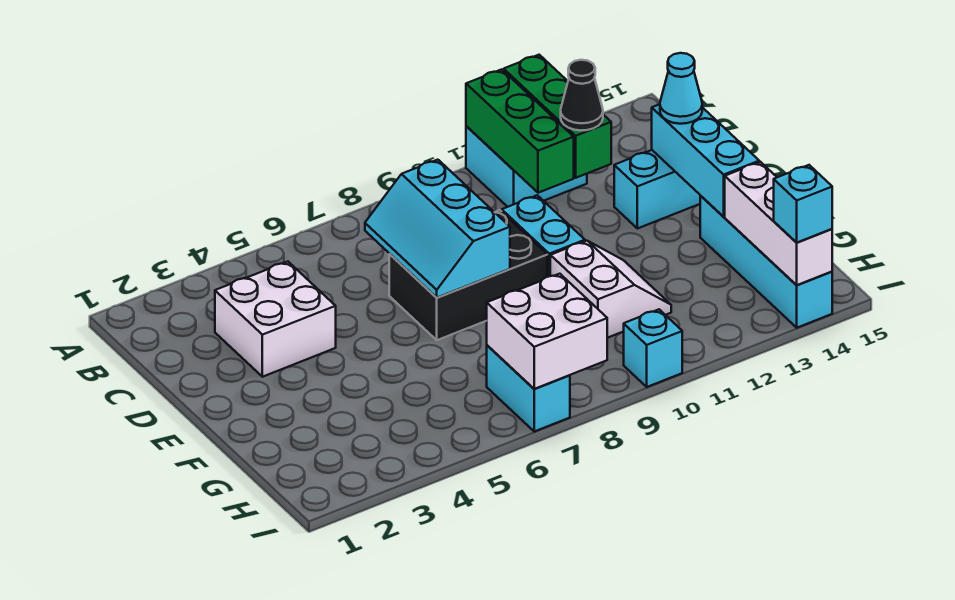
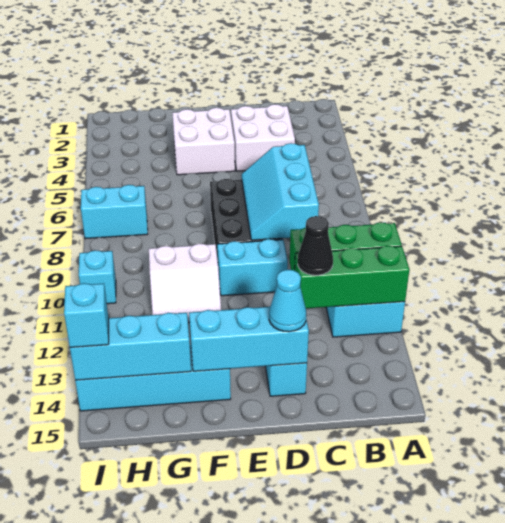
cyan 2x3 slope [365,160,510,298] -> cyan 2x3 slope turned to [242,143,319,240]
white 1x3 brick [725,162,832,285] -> cyan 1x3 brick [70,313,191,381]
white 2x2 brick [487,274,607,389] -> white 2x2 brick moved to [172,108,235,175]

